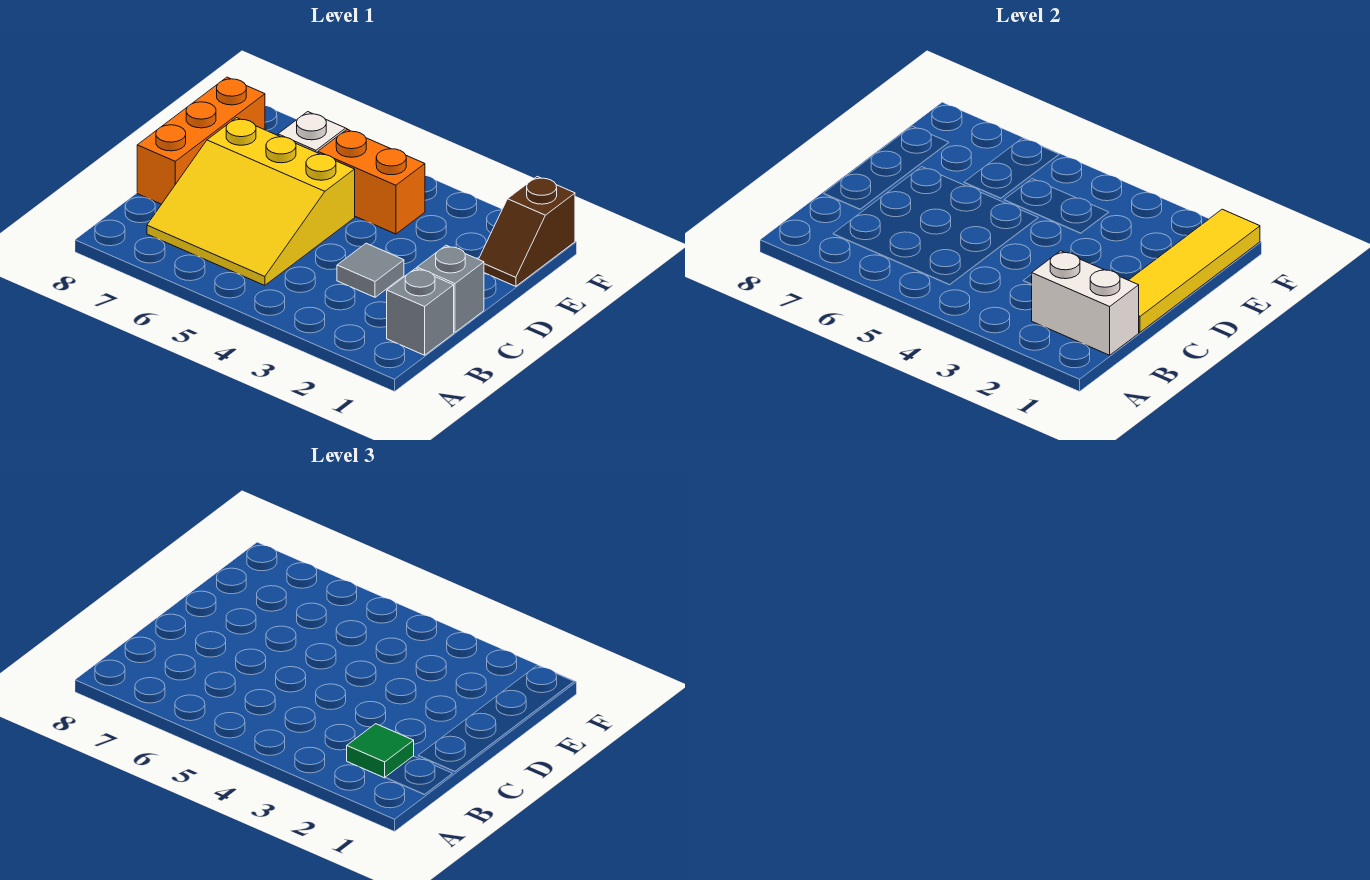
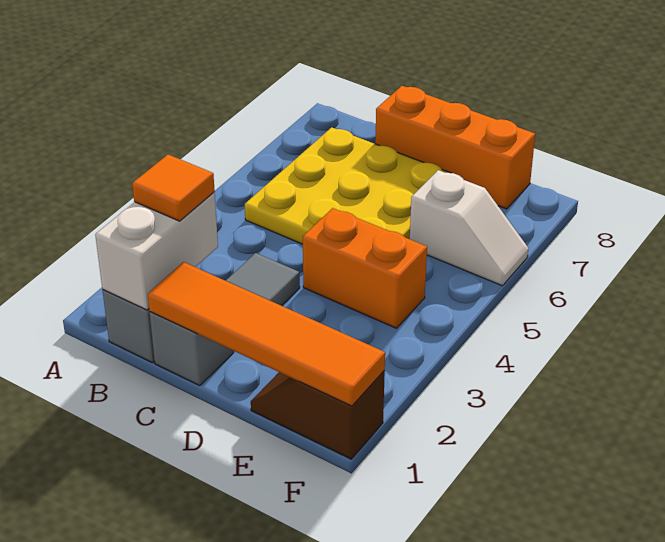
green 1x1 tile [347,724,414,778] -> orange 1x1 tile [132,155,215,221]
yellow 3x3 slope [147,118,355,285] -> yellow 3x3 plate [245,127,450,244]
yellow 1x4 tile [1129,209,1260,332] -> orange 1x4 tile [148,262,385,406]
orange 1x2 brick [318,130,425,234] -> orange 1x2 brick turned to [303,208,427,328]

